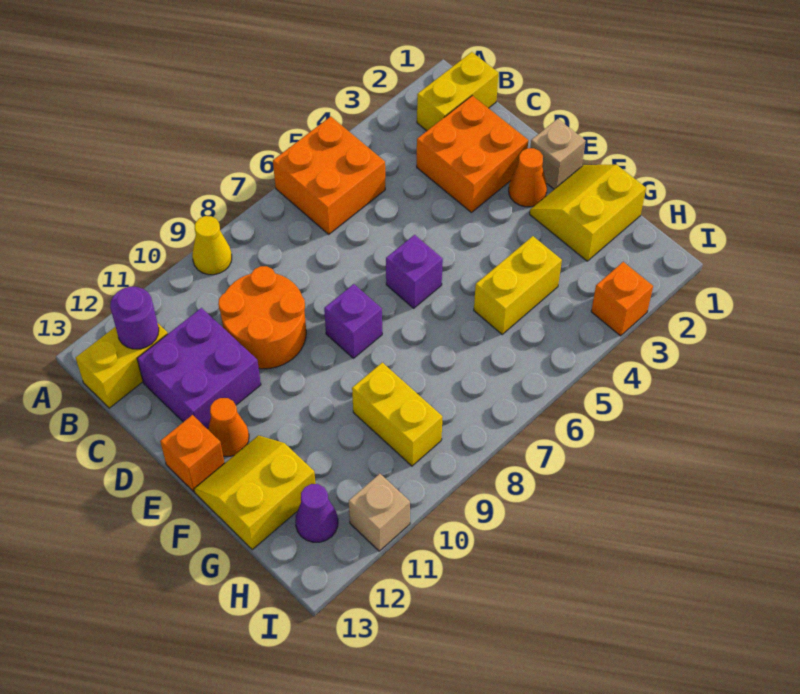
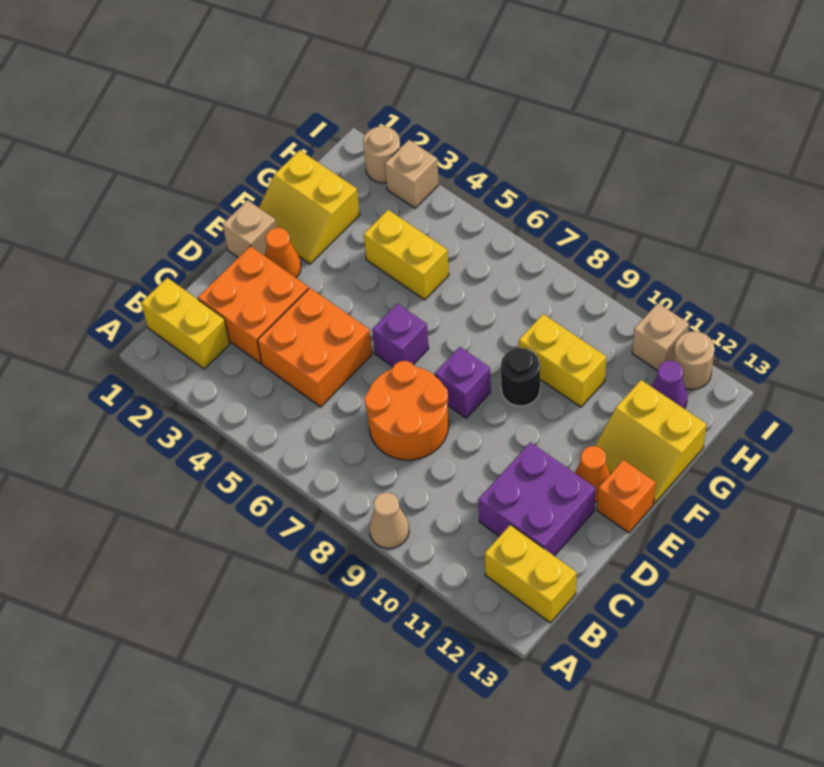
orange 2x2 brick [273,116,385,234] -> orange 2x2 brick moved to [257,288,372,407]
yellow 1x1 cone [192,216,232,275] -> tan 1x1 cone [369,492,409,549]
purple 1x1 round brick [110,287,159,349] -> none
orange 2x2 round brick [218,266,306,369] -> orange 2x2 round brick moved to [365,361,449,460]
none -> black 1x1 round brick [501,348,540,406]
yellow 1x2 brick [352,363,442,466] -> yellow 1x2 brick turned to [519,314,606,407]
none -> tan 1x1 round brick [363,126,400,183]
orange 1x1 brick [591,262,653,336] -> tan 1x1 brick [385,140,439,208]
none -> tan 1x1 round brick [674,331,715,390]

